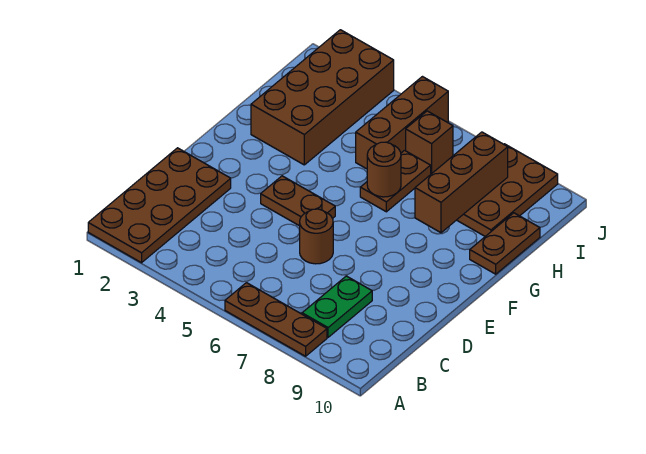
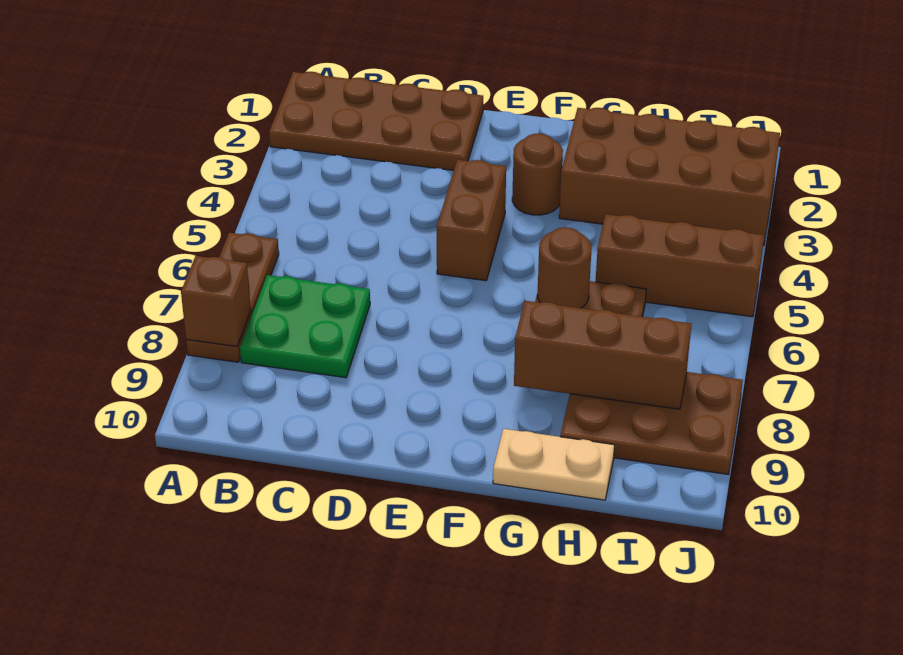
green 1x2 plate [302,276,372,337] -> green 2x2 plate [240,275,370,378]
brown 1x1 round brick [300,209,333,264] -> brown 1x1 round brick moved to [512,133,563,215]
brown 1x2 plate [261,176,335,226] -> brown 1x2 brick [437,160,506,281]
brown 1x2 plate [470,213,540,274] -> tan 1x2 plate [493,429,615,500]
brown 1x1 brick [406,111,453,174] -> brown 1x1 brick moved to [181,256,251,347]

